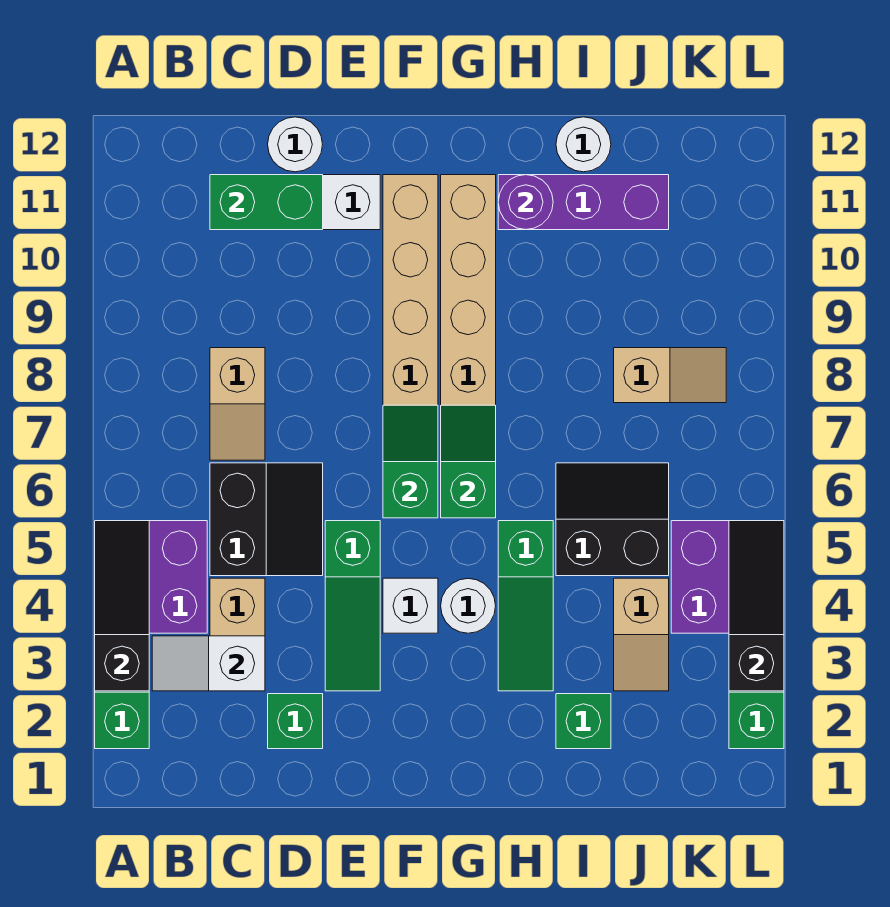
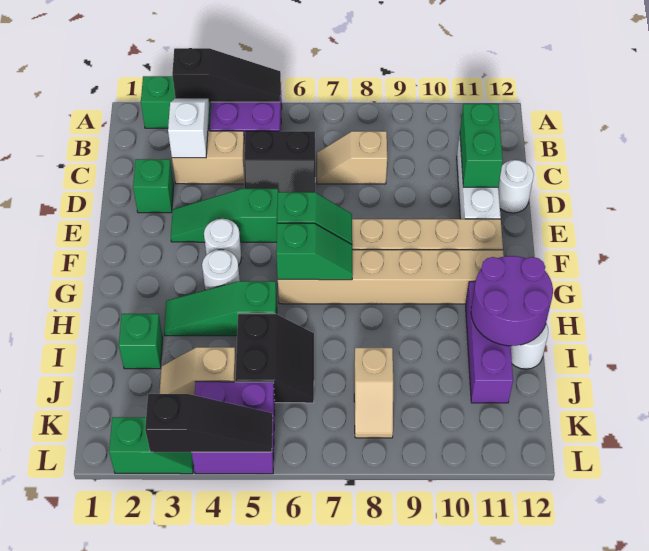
white 1x1 brick [383,578,438,633] -> white 1x1 round brick [204,219,242,265]
purple 1x1 round brick [498,175,553,230] -> purple 2x2 round brick [471,256,553,346]

